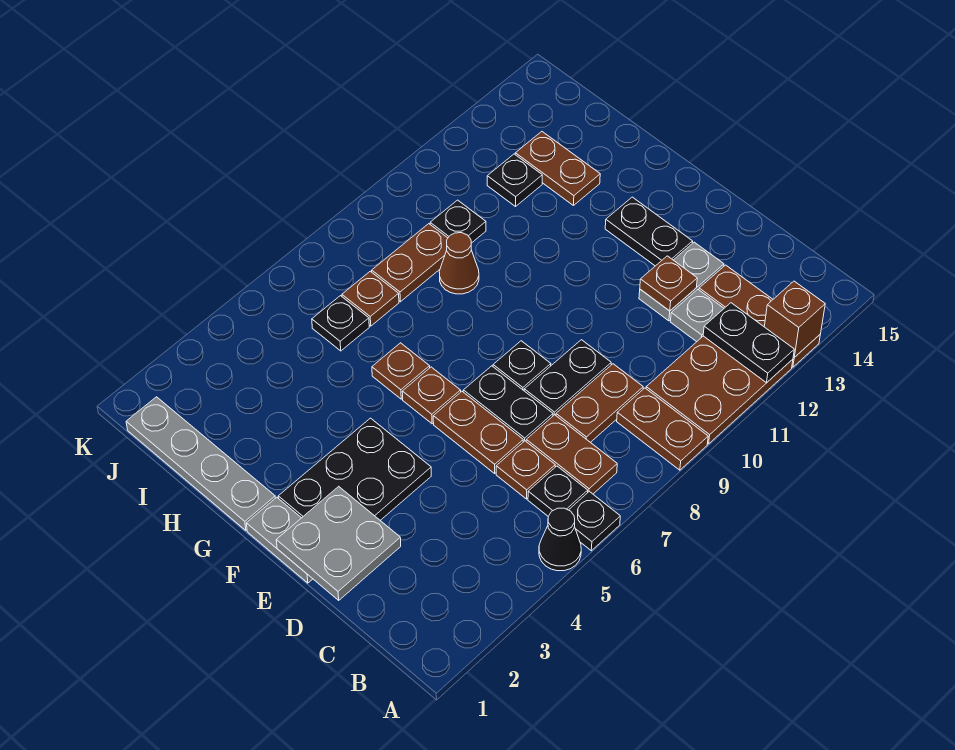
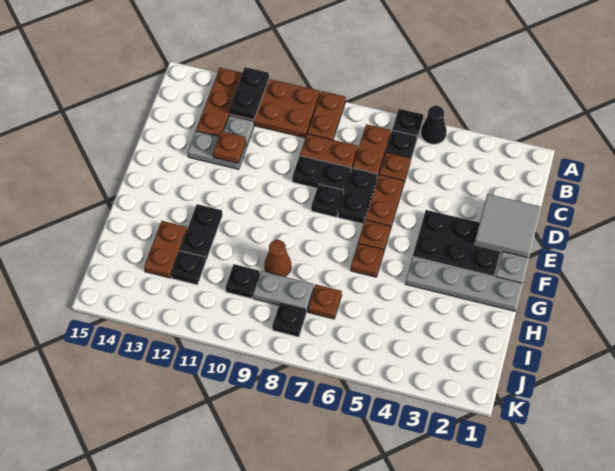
brown 1x1 brick [764,281,825,357] -> none
grey 2x2 plate [276,486,401,600] -> grey 2x2 tile [474,194,540,258]
black 1x2 plate [605,197,693,266] -> black 1x2 plate moved to [180,204,222,260]
grey 1x4 plate [126,397,275,530] -> grey 1x4 plate turned to [405,257,522,311]
black 1x1 plate [312,296,369,351] -> black 1x1 plate moved to [272,302,306,337]
brown 1x2 plate [372,224,448,302] -> grey 1x2 plate [253,271,314,312]

